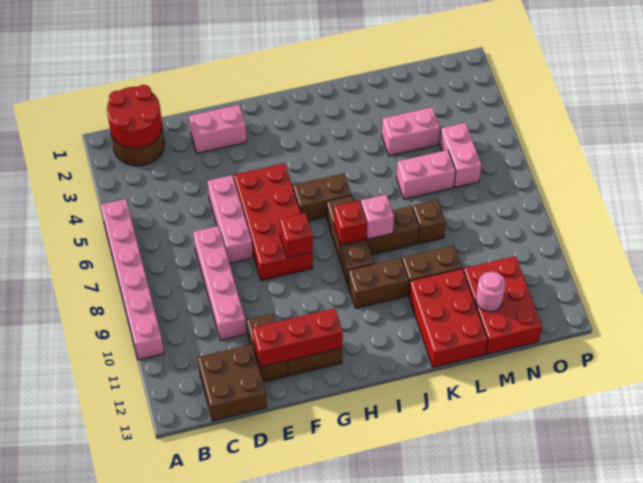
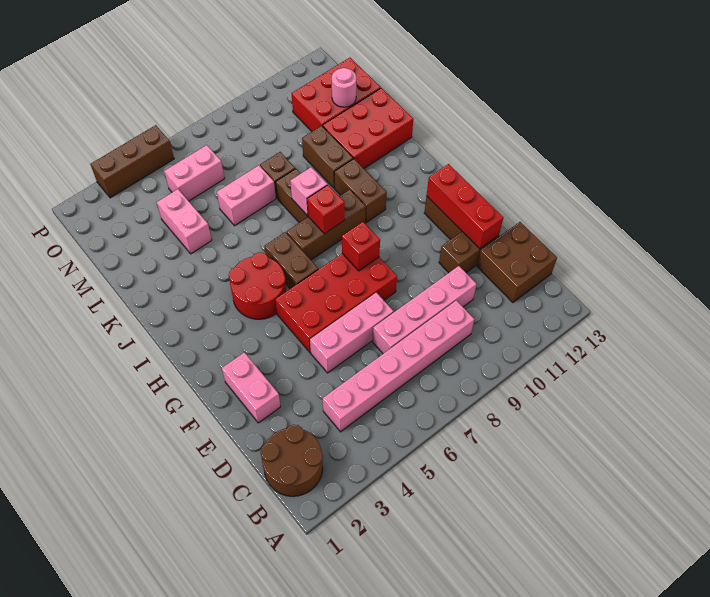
pink 1x6 brick [101,199,164,360] -> pink 1x6 brick moved to [323,300,474,432]
red 2x2 round brick [107,85,162,148] -> red 2x2 round brick moved to [229,252,286,319]
pink 1x2 brick [397,150,456,199] -> pink 1x2 brick turned to [217,165,276,226]
none -> brown 1x3 brick [91,125,174,198]

